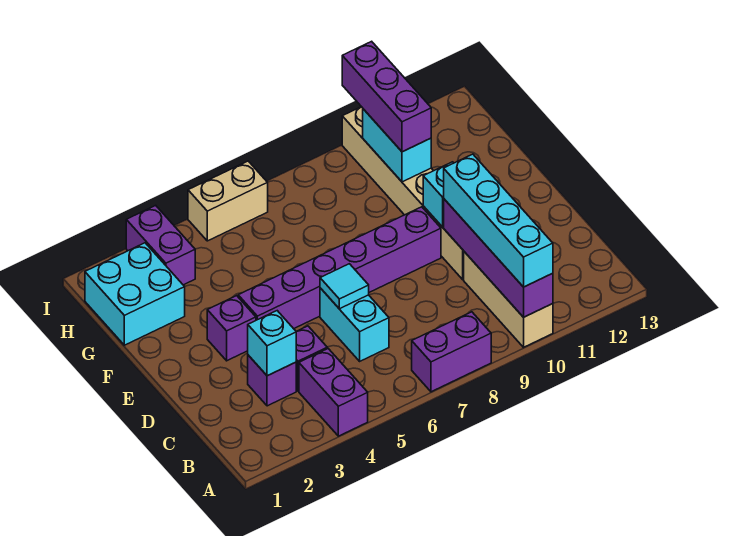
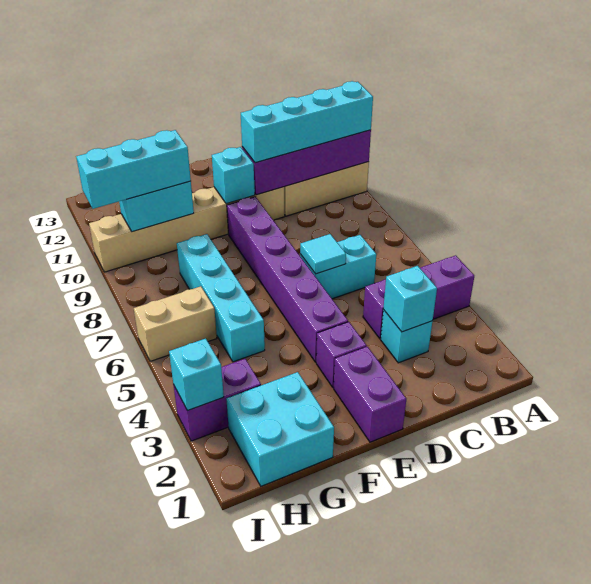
purple 1x2 brick [412,312,491,392] -> purple 1x2 brick moved to [334,347,406,442]
purple 1x1 brick [248,355,296,406] -> cyan 1x1 brick [381,310,432,363]
none -> cyan 1x4 brick [177,234,265,362]
purple 1x3 brick [342,41,431,152] -> cyan 1x3 brick [76,130,191,209]
none -> cyan 1x1 brick [169,339,224,411]
tan 1x2 brick [188,161,268,241] -> tan 1x2 brick turned to [134,286,217,361]

